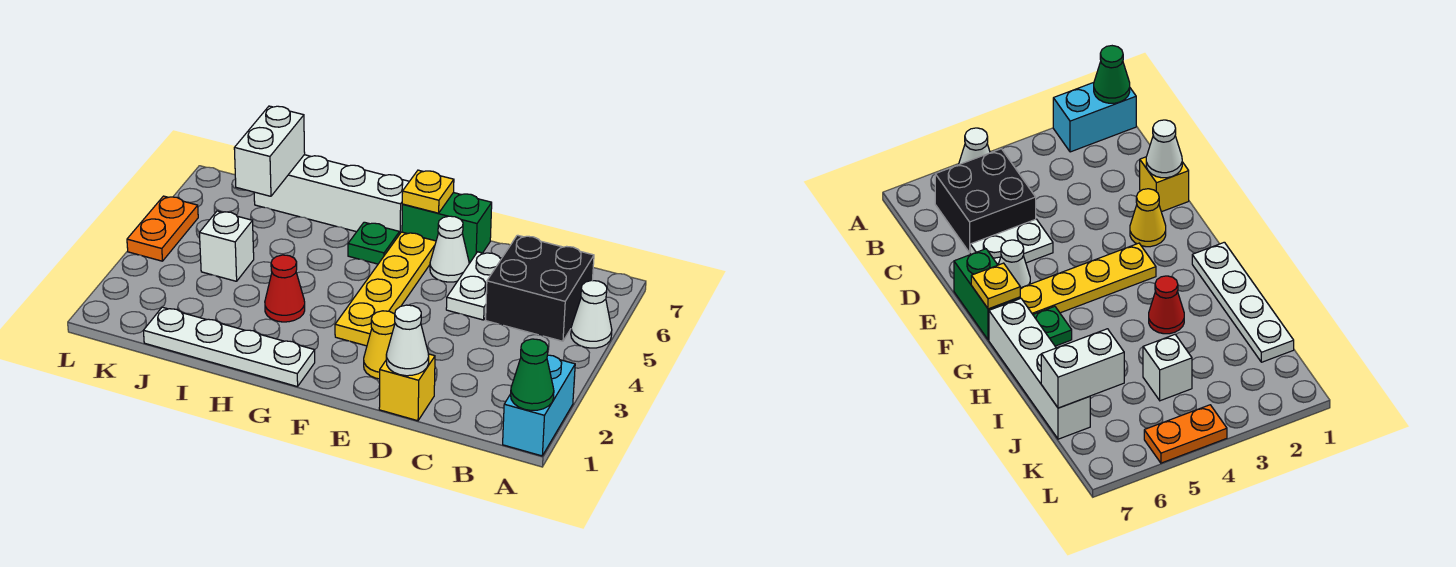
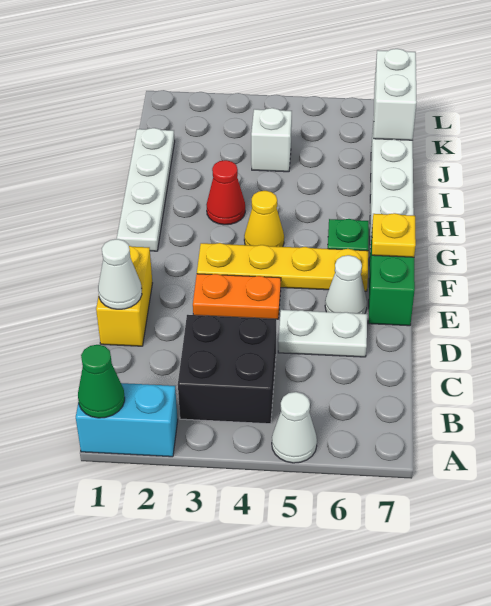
black 2x2 brick [486,235,594,341] -> black 2x2 brick moved to [178,315,276,424]
yellow 1x1 brick [379,354,435,421] -> yellow 1x2 brick [96,246,152,346]
yellow 1x1 cone [364,311,395,379] -> yellow 1x1 cone moved to [244,191,284,247]
white 1x2 brick [234,106,305,196] -> white 1x2 brick turned to [374,49,417,140]
orange 1x2 plate [127,196,198,261] -> orange 1x2 plate moved to [193,274,281,319]

